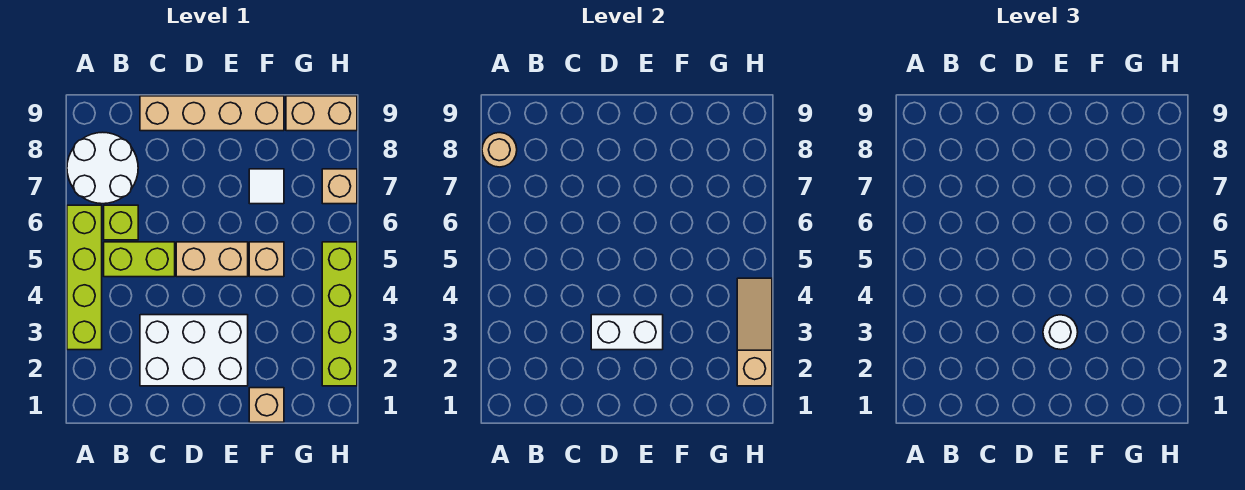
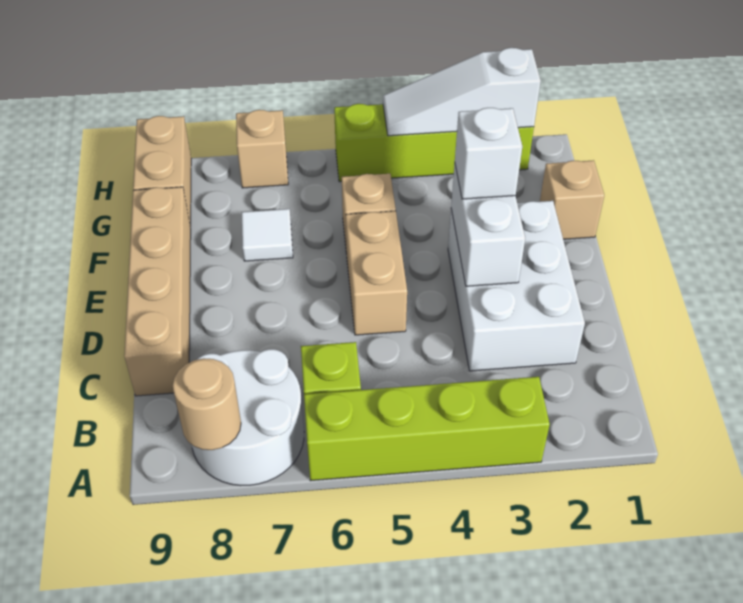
lime 1x2 brick [104,242,175,277] -> none
white 1x1 round brick [1043,315,1078,350] -> white 1x1 brick [455,108,522,199]
tan 1x3 slope [737,278,772,386] -> white 1x3 slope [383,48,541,136]

